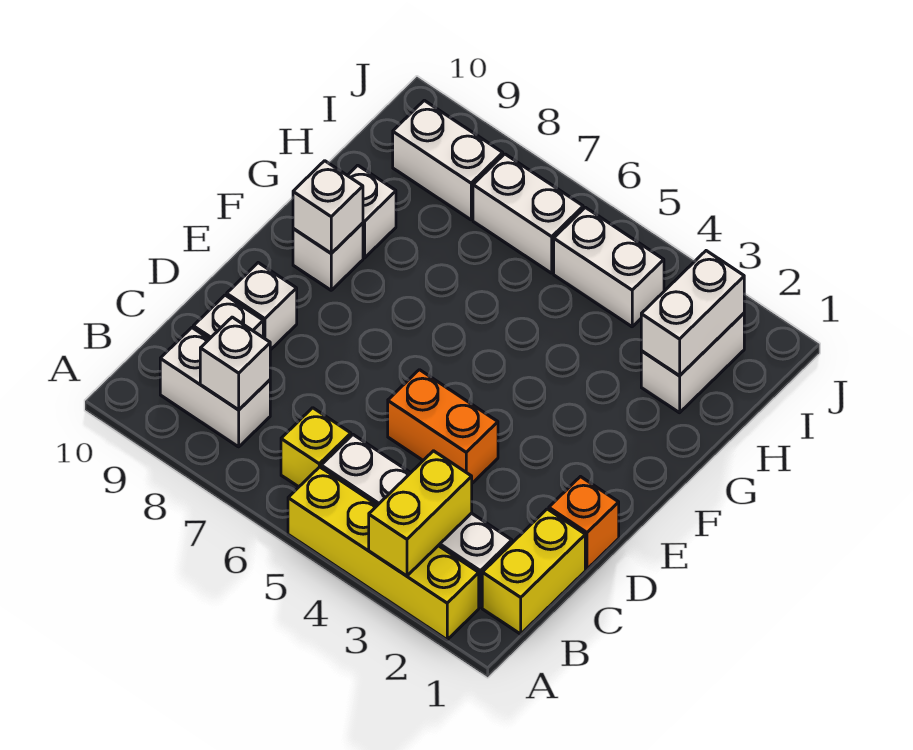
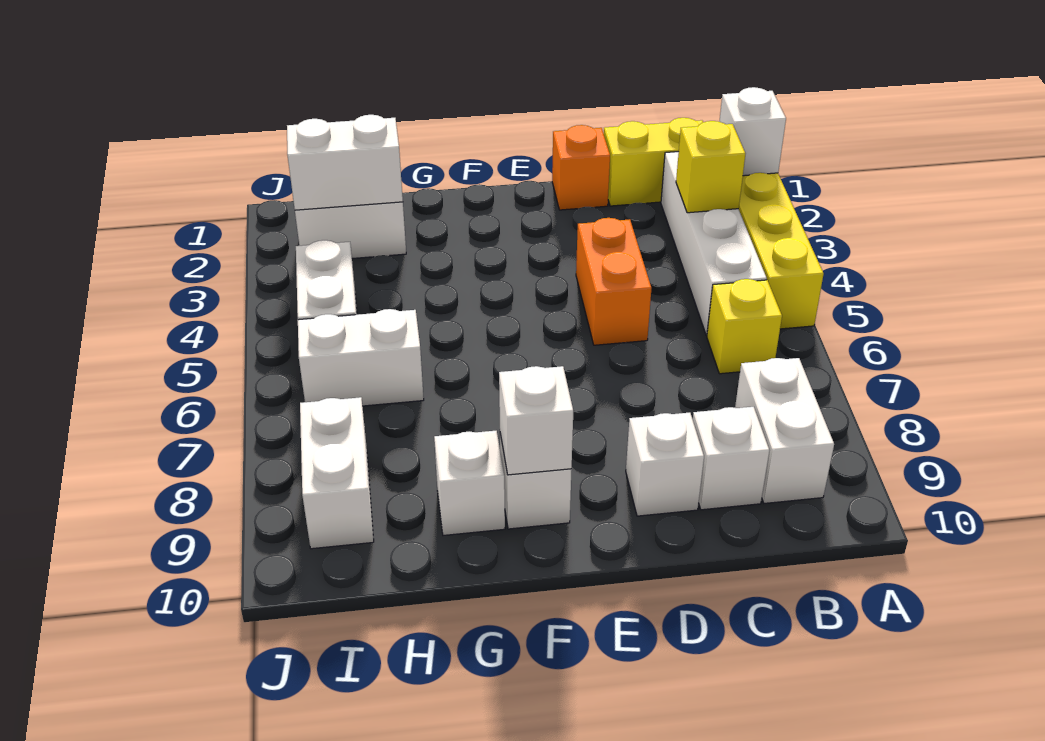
yellow 1x2 brick [369,451,472,576] -> yellow 1x1 brick [676,121,745,213]
white 1x1 brick [200,317,270,410] -> white 1x1 brick moved to [719,87,786,176]
white 1x2 brick [473,154,583,273] -> white 1x2 brick turned to [298,309,424,406]

